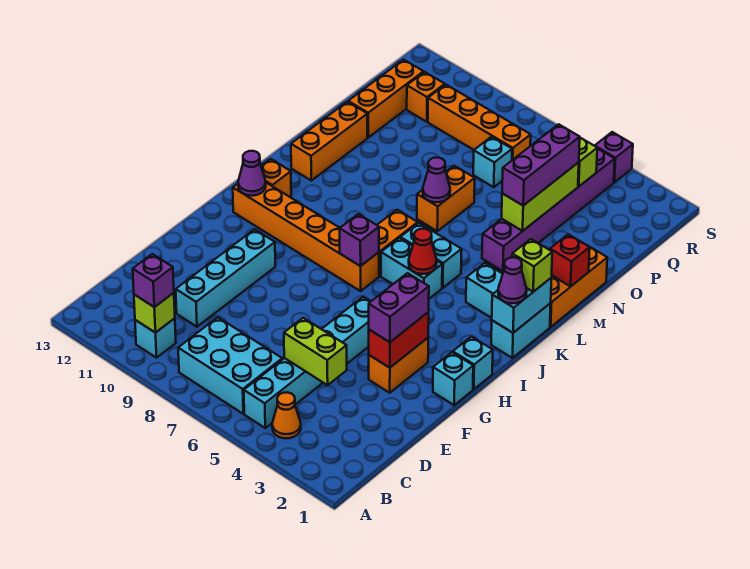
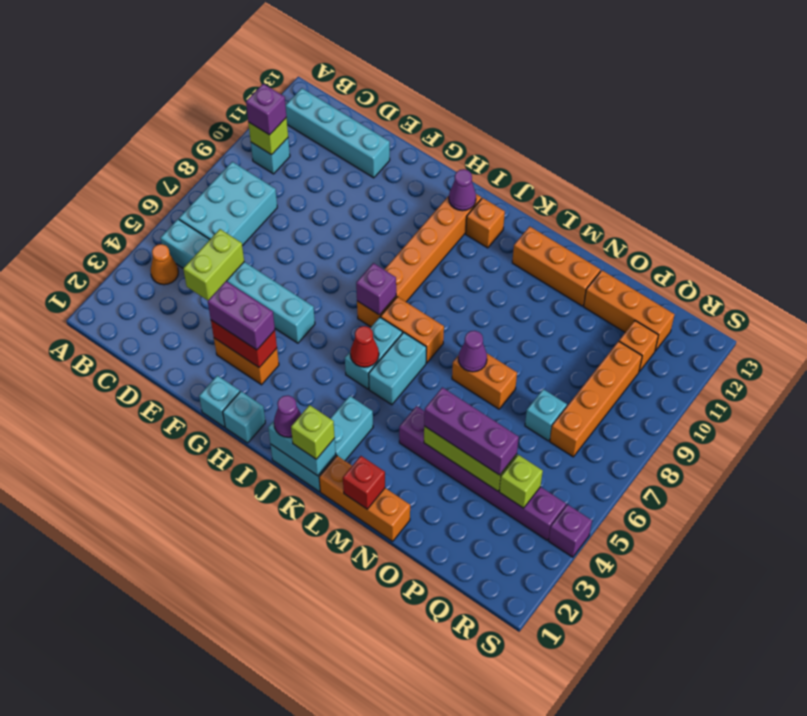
cyan 1x4 brick [176,229,275,327] -> cyan 1x4 brick moved to [286,88,390,178]

